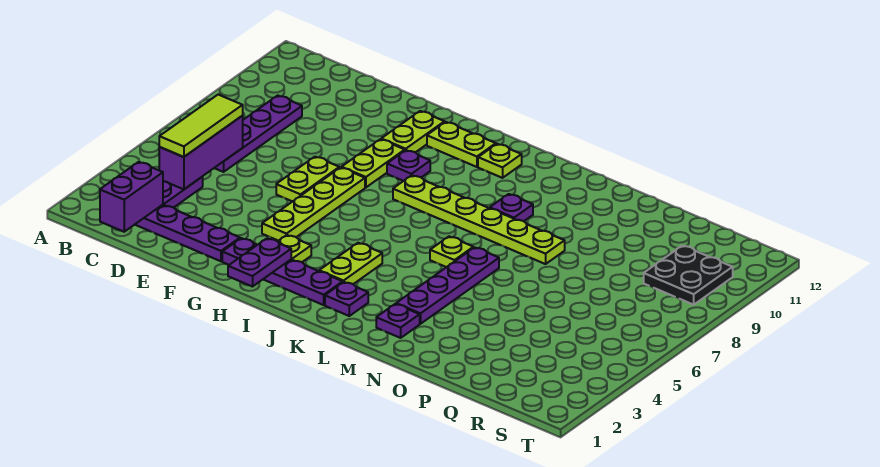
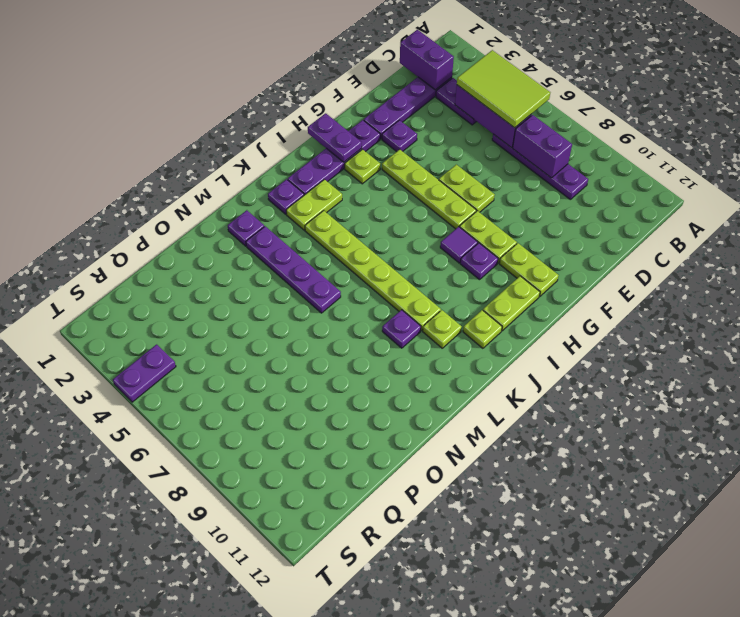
lime 1x3 tile [159,95,243,157] -> lime 2x3 tile [457,50,550,128]
none -> purple 1x2 brick [513,115,572,178]
none -> purple 1x1 plate [382,120,417,152]
none -> purple 1x1 tile [440,227,478,263]
lime 1x6 plate [393,175,565,264] -> lime 1x6 plate turned to [305,210,441,331]
lime 1x2 plate [319,243,382,284] -> lime 1x2 plate turned to [286,179,342,230]
lime 1x1 plate [430,236,473,267] -> lime 1x1 plate moved to [423,310,462,348]
black 2x2 plate [644,246,733,305] -> none
none -> purple 1x2 plate [113,344,176,402]

